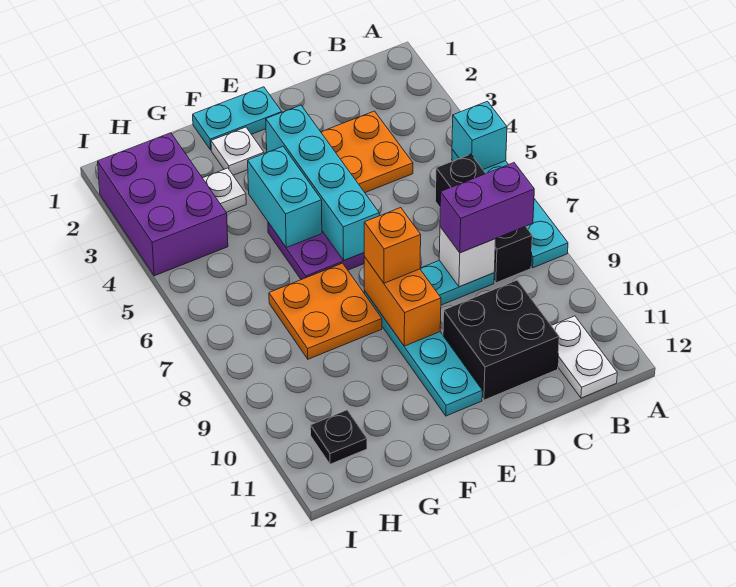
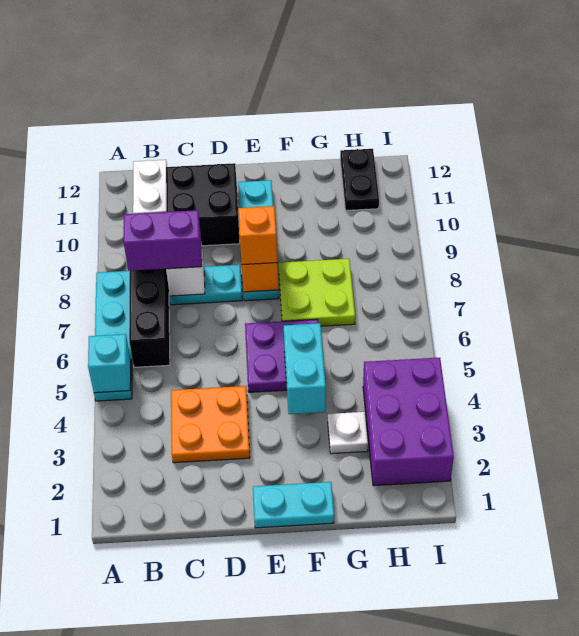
cyan 1x4 brick [266,105,379,260] -> none
white 1x1 plate [211,127,264,175] -> none
orange 2x2 plate [269,263,382,359] -> lime 2x2 plate [279,259,355,326]
black 1x1 plate [310,410,367,464] -> black 1x2 plate [340,149,379,210]

